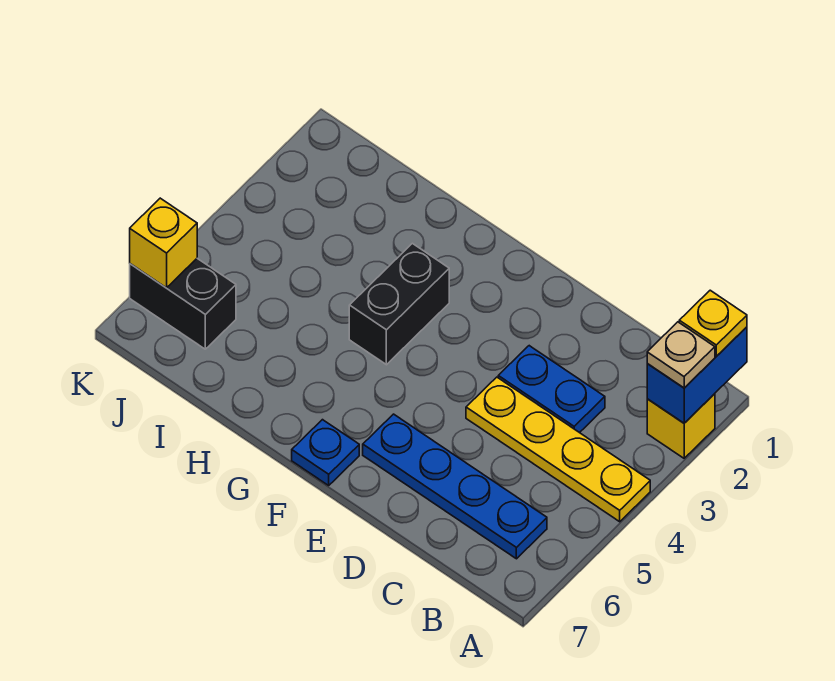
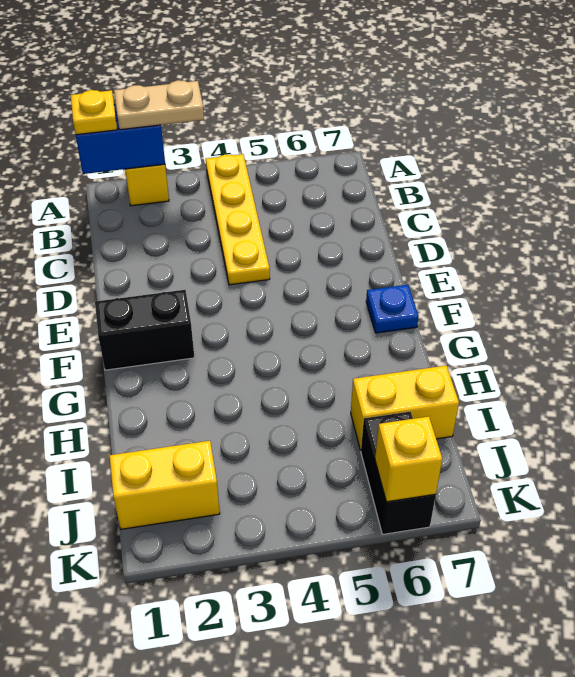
tan 1x1 plate [647,322,715,388] -> tan 1x2 plate [114,80,204,130]
blue 1x4 plate [363,414,547,559] -> none
blue 1x2 plate [498,346,605,433] -> none
black 1x2 brick [349,243,449,365] -> black 1x2 brick moved to [95,290,194,370]
none -> yellow 1x2 brick [351,366,459,450]
none -> yellow 1x2 brick [110,441,220,529]

